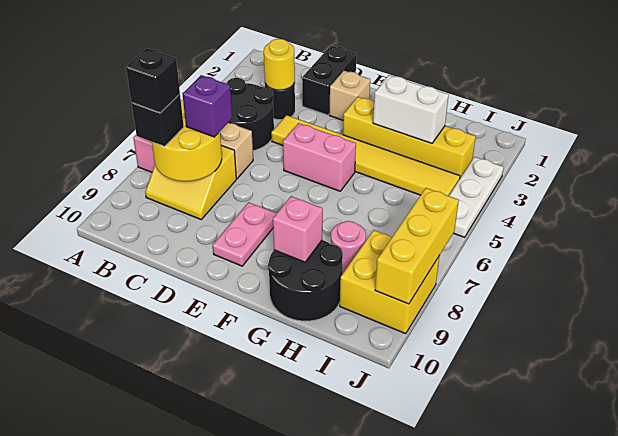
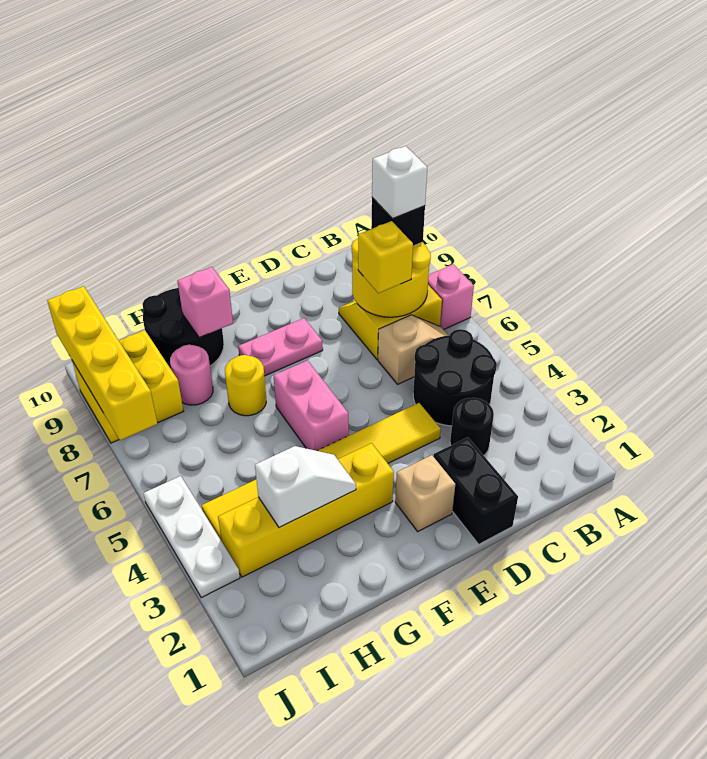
black 1x1 brick [126,48,180,113] -> white 1x1 brick [372,146,427,219]
yellow 1x1 round brick [264,39,295,90] -> yellow 1x1 round brick moved to [225,355,266,416]
purple 1x1 brick [183,75,232,137] -> yellow 1x1 brick [358,221,413,293]
pink 1x2 brick [283,123,356,191] -> pink 1x2 brick turned to [274,360,349,451]
pink 1x2 plate [213,202,277,266] -> pink 1x2 plate turned to [238,318,323,376]
white 1x2 brick [373,75,449,143] -> white 1x2 slope [255,446,356,527]
yellow 1x3 brick [375,188,459,304] -> yellow 1x4 brick [47,286,157,440]

